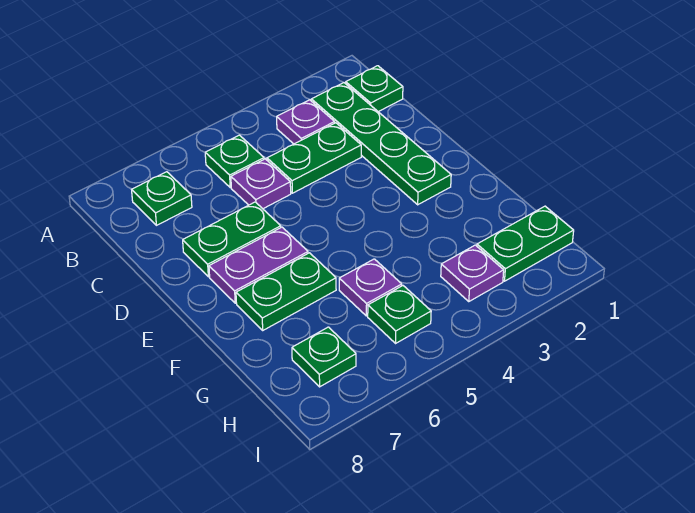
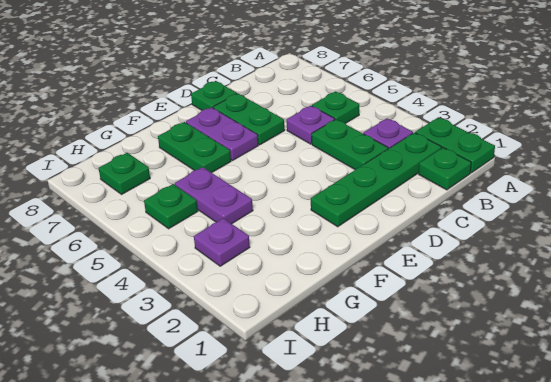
green 1x1 plate [132,172,192,225] -> green 1x1 plate moved to [191,81,237,110]
purple 1x1 plate [339,259,402,316] -> purple 1x2 plate [175,167,253,224]
green 1x2 plate [477,206,574,281] -> green 1x2 plate moved to [415,117,495,173]

